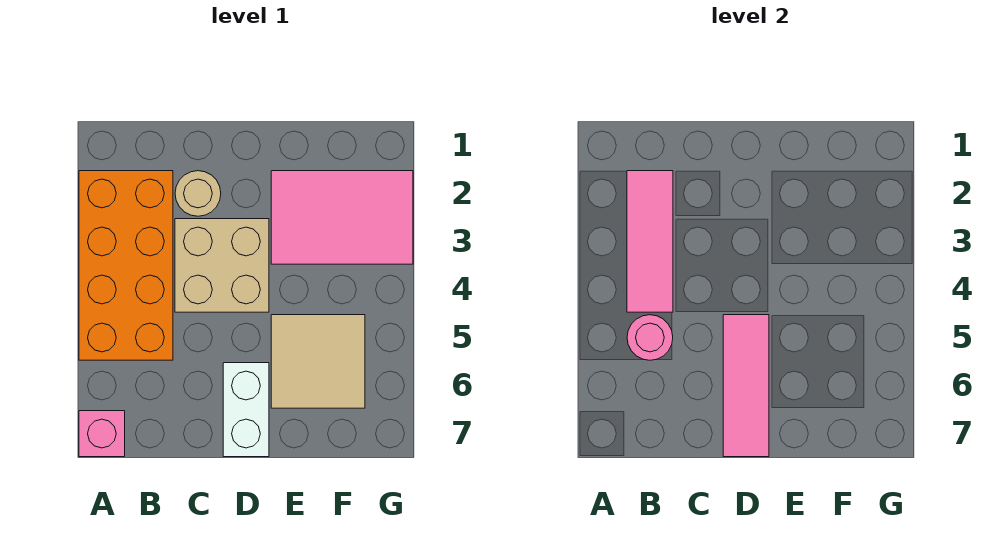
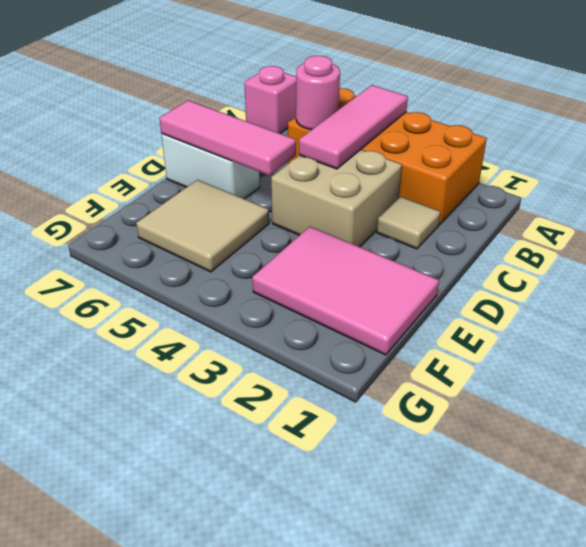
pink 1x3 tile [627,171,673,312] -> pink 1x3 tile turned to [299,85,408,169]
tan 1x1 round brick [175,171,221,216] -> tan 1x1 tile [377,197,440,249]
pink 2x3 tile [271,171,413,264] -> pink 2x3 tile turned to [252,227,439,355]

